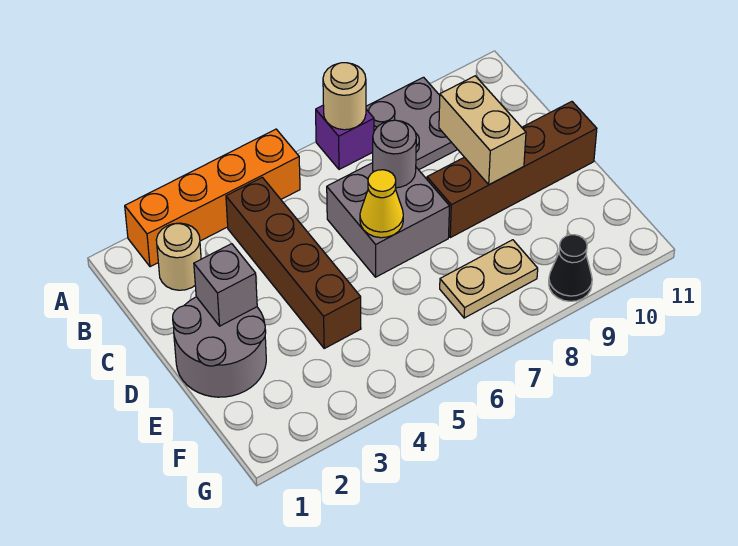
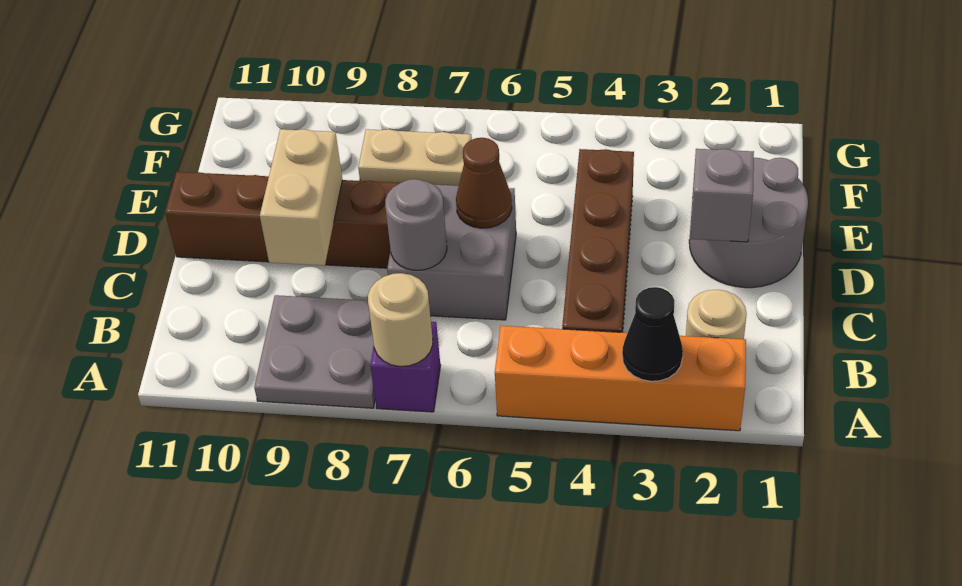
yellow 1x1 cone [360,170,403,238] -> brown 1x1 cone [456,138,512,228]
black 1x1 cone [549,235,592,301] -> black 1x1 cone moved to [622,287,683,381]

